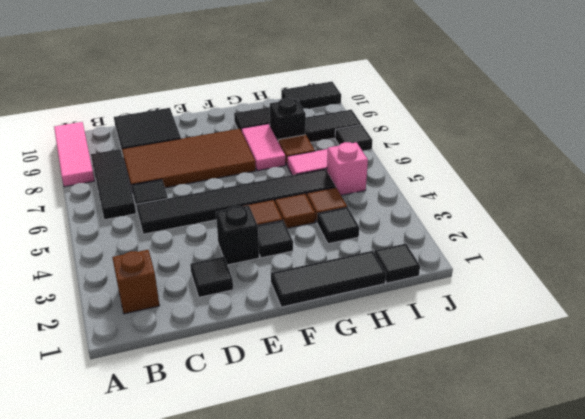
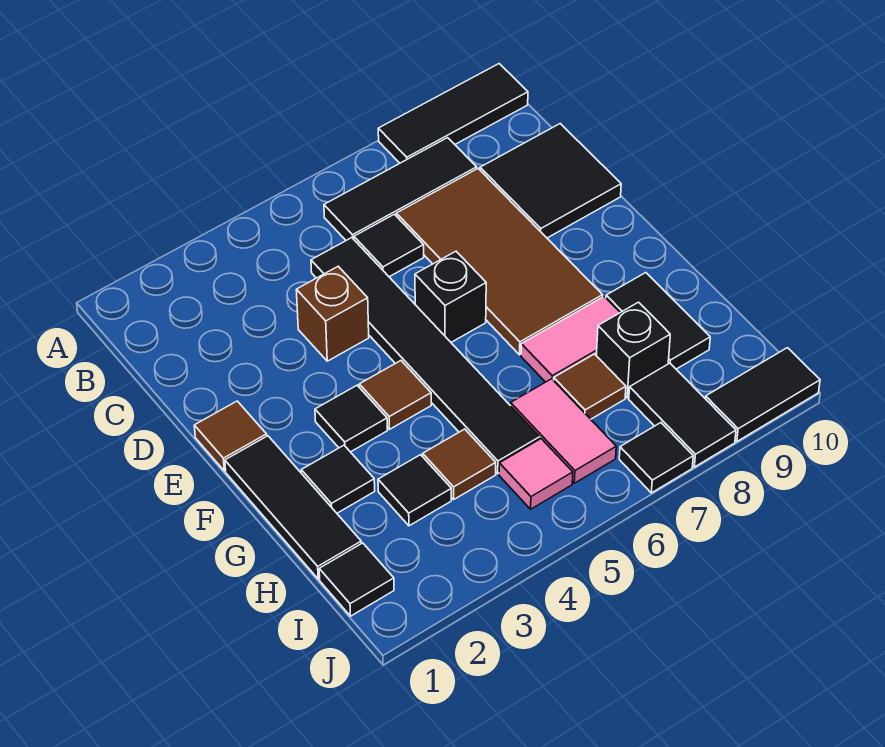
pink 1x3 tile [54,122,95,187] -> black 1x3 tile [378,64,528,163]
brown 1x1 brick [112,250,160,314] -> brown 1x1 brick moved to [296,266,369,361]
black 1x1 tile [190,257,233,297] -> black 1x1 tile moved to [301,445,375,513]
black 1x1 brick [216,205,259,265] -> black 1x1 brick moved to [415,251,486,342]
brown 1x1 tile [275,194,315,228] -> brown 1x1 tile moved to [194,401,267,471]
pink 1x1 brick [327,142,368,195] -> pink 1x1 tile [499,439,573,509]
black 1x2 tile [281,82,341,109] -> black 1x2 tile turned to [705,348,820,441]

